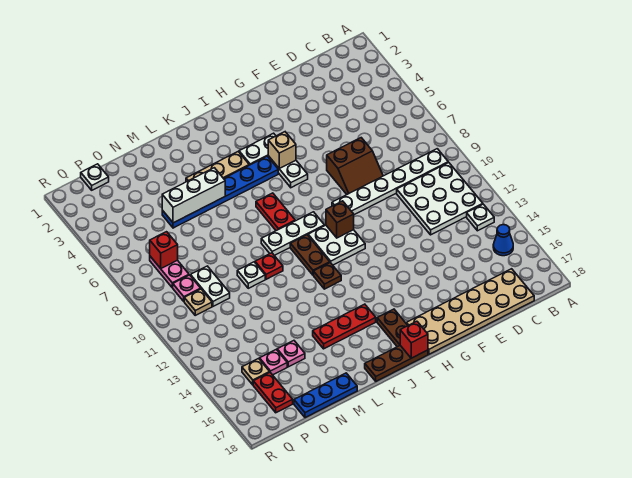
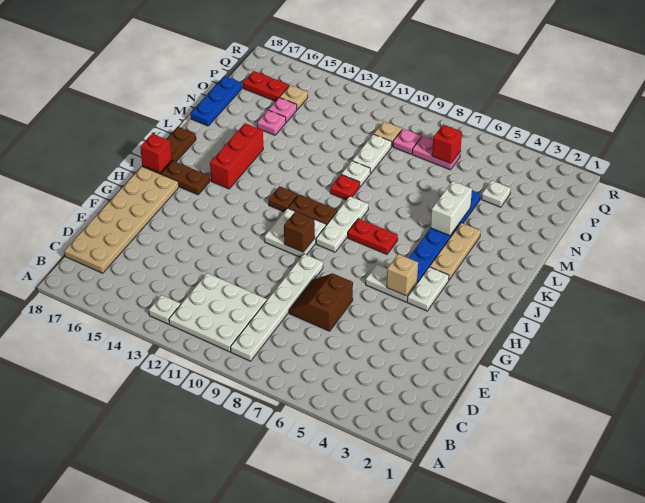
blue 1x1 cone [493,225,513,256] -> none
red 1x3 plate [313,304,376,349] -> red 1x3 brick [210,123,263,189]
white 1x3 brick [162,168,225,223] -> white 1x2 brick [431,181,472,236]
white 1x2 plate [191,266,230,306] -> white 1x2 plate turned to [352,134,392,173]
white 1x1 plate [81,164,109,190] -> white 1x1 plate moved to [481,181,511,207]

